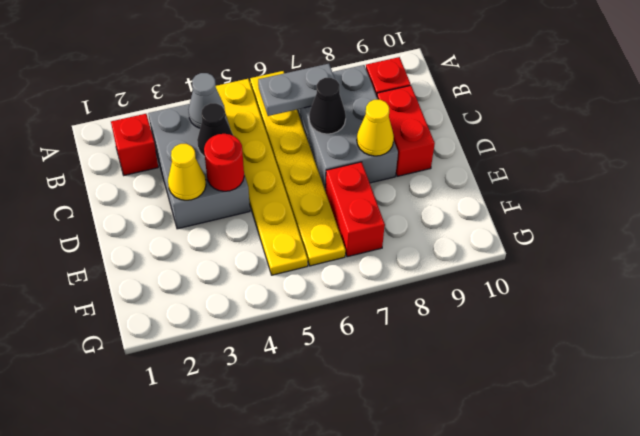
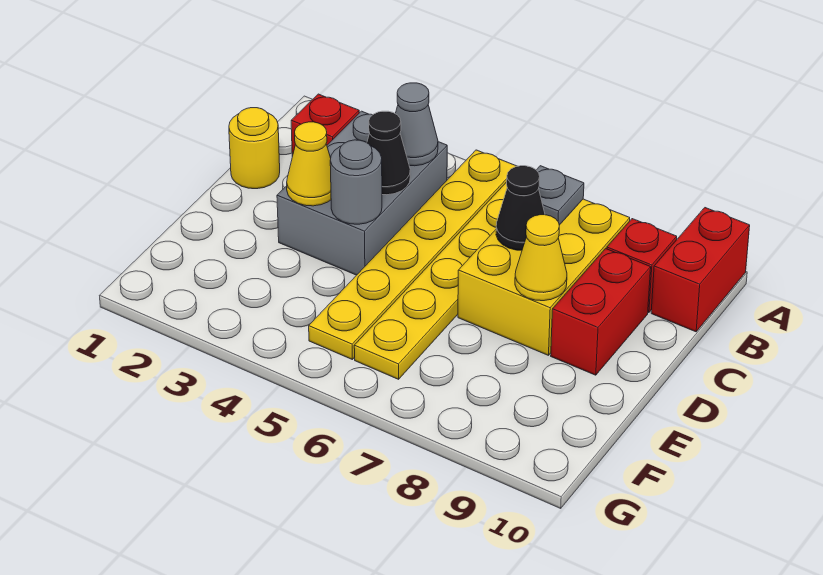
grey 1x2 plate [258,64,335,116] -> grey 1x1 plate [537,166,584,225]
grey 2x3 brick [297,65,398,192] -> yellow 2x3 brick [458,199,630,355]
none -> yellow 1x1 round brick [229,108,280,189]
red 1x1 round brick [204,134,244,191] -> grey 1x1 round brick [330,140,382,224]
red 1x2 brick [326,162,385,257] -> red 1x2 brick moved to [651,208,750,332]

